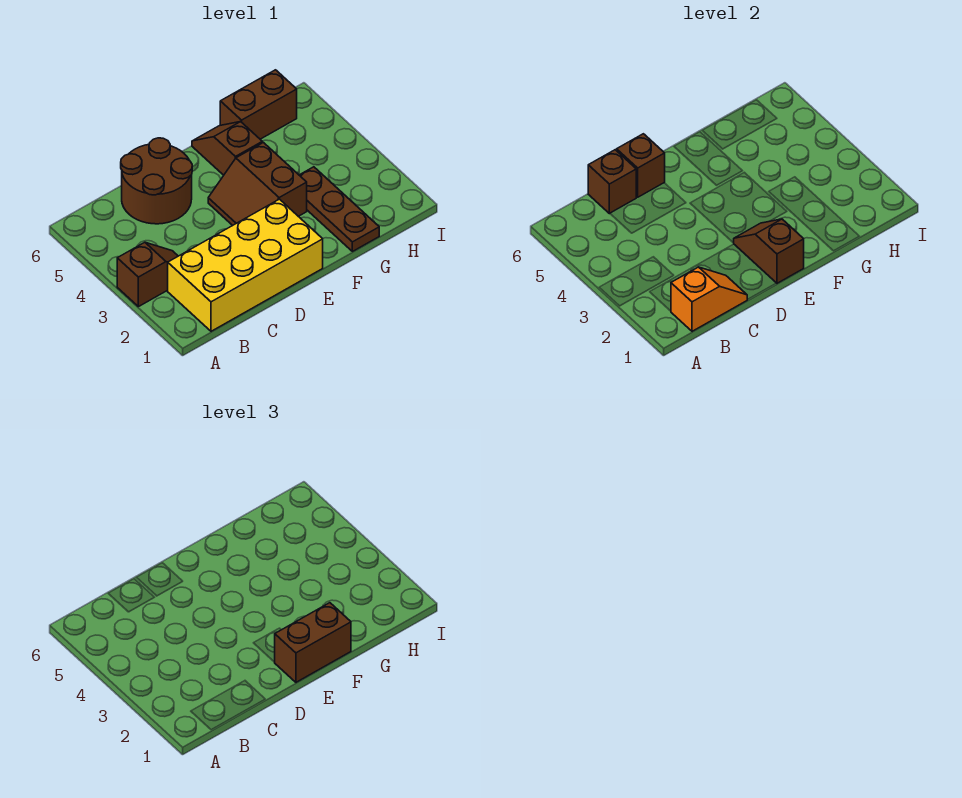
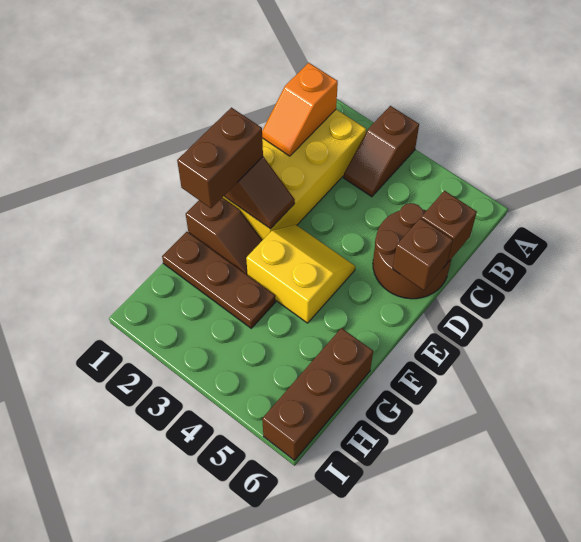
brown 2x2 slope [208,143,307,225] -> yellow 2x2 slope [246,225,355,323]
brown 1x2 slope [192,122,262,175] -> brown 1x2 slope moved to [186,198,262,275]
brown 1x2 brick [220,70,297,139] -> brown 1x3 brick [262,328,373,460]

